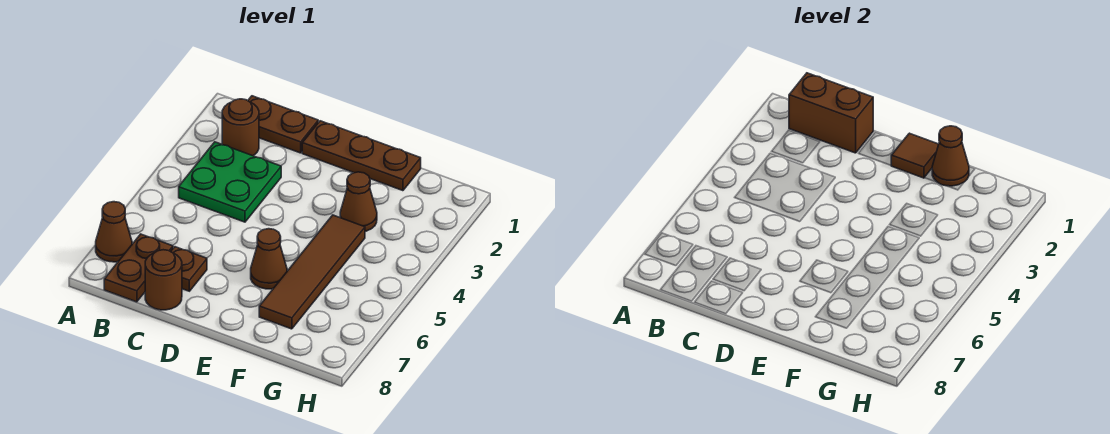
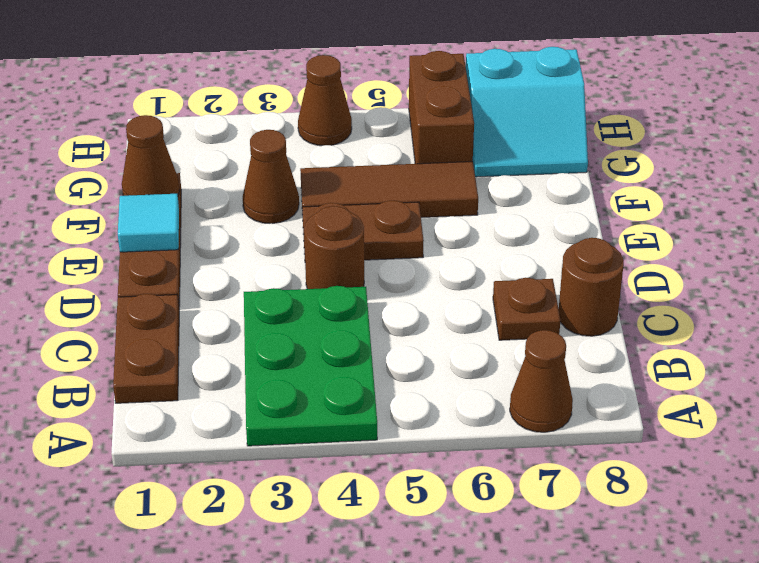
brown 1x2 brick [789,73,873,153] -> brown 1x2 brick moved to [409,51,474,164]
brown 1x1 round brick [222,99,259,156] -> brown 1x1 round brick moved to [304,206,364,289]
green 2x2 plate [179,142,281,222] -> green 2x3 plate [244,286,377,446]
brown 1x2 plate [104,234,173,302] -> brown 1x2 plate moved to [302,201,424,260]
brown 1x1 tile [891,133,939,178] -> cyan 1x1 tile [118,194,179,252]
brown 1x1 cone [251,229,287,289] -> brown 1x1 cone moved to [298,55,352,146]
brown 1x4 tile [259,215,365,329] -> brown 1x3 tile [300,162,478,218]
none -> cyan 2x2 slope [466,47,588,177]

